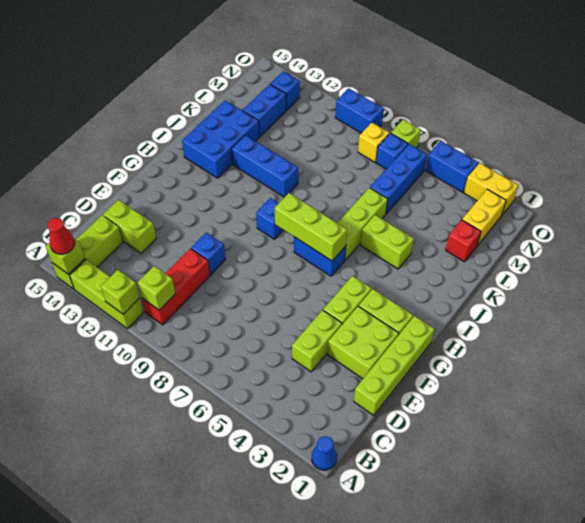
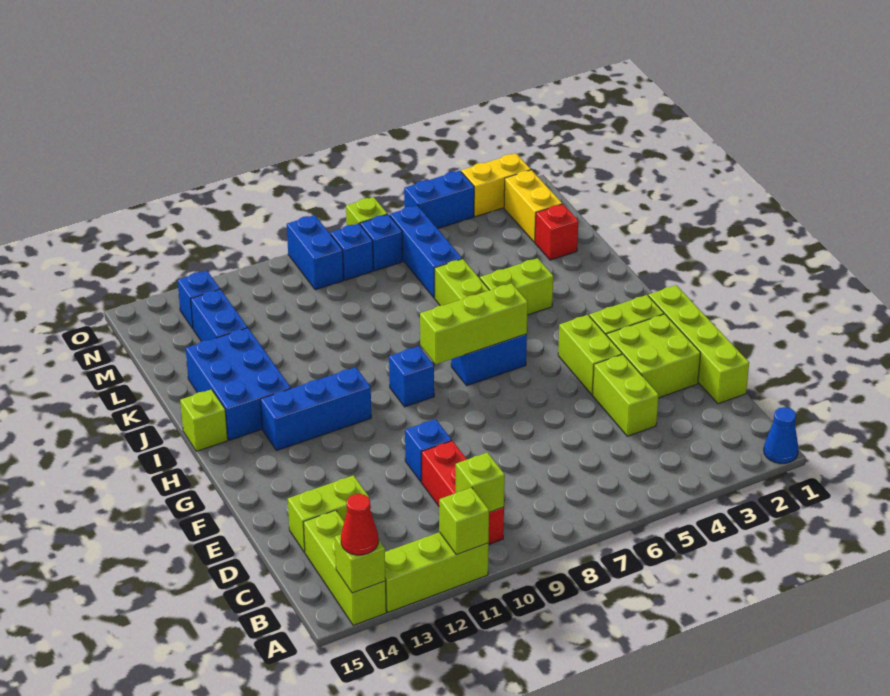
none -> lime 1x1 brick [180,389,228,451]
blue 1x3 brick [232,135,298,197] -> blue 1x3 brick moved to [261,367,371,450]
yellow 1x1 brick [358,123,389,162] -> blue 1x1 brick [330,224,373,280]
blue 1x2 brick [335,88,384,133] -> blue 1x2 brick turned to [287,215,344,290]

